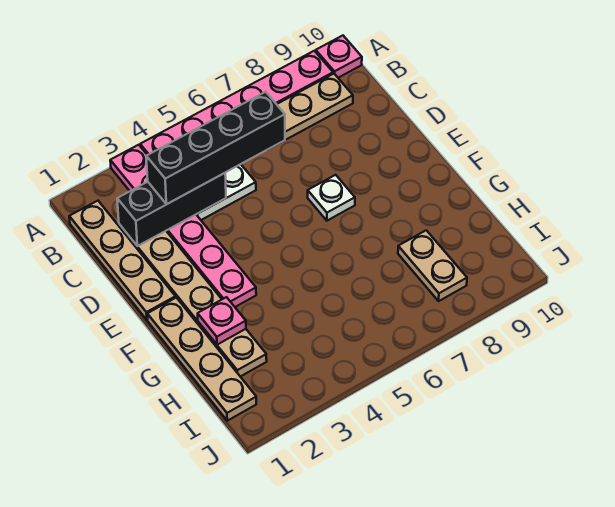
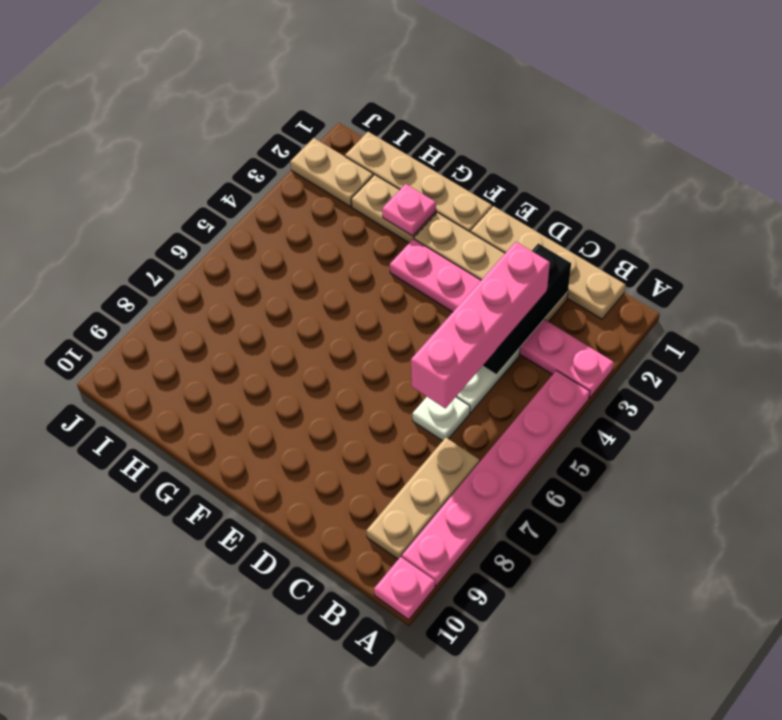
black 1x4 brick [146,92,285,204] -> pink 1x4 brick [411,242,550,408]
white 1x1 plate [308,175,355,221] -> white 1x1 plate moved to [413,397,470,441]
tan 1x2 plate [398,230,467,301] -> tan 1x2 plate moved to [290,138,373,207]

